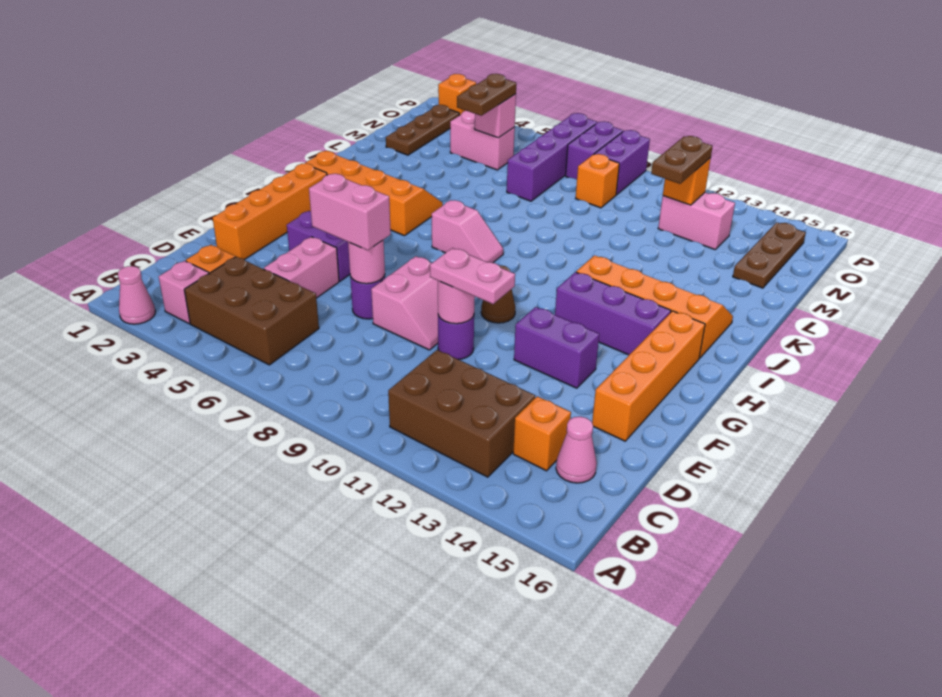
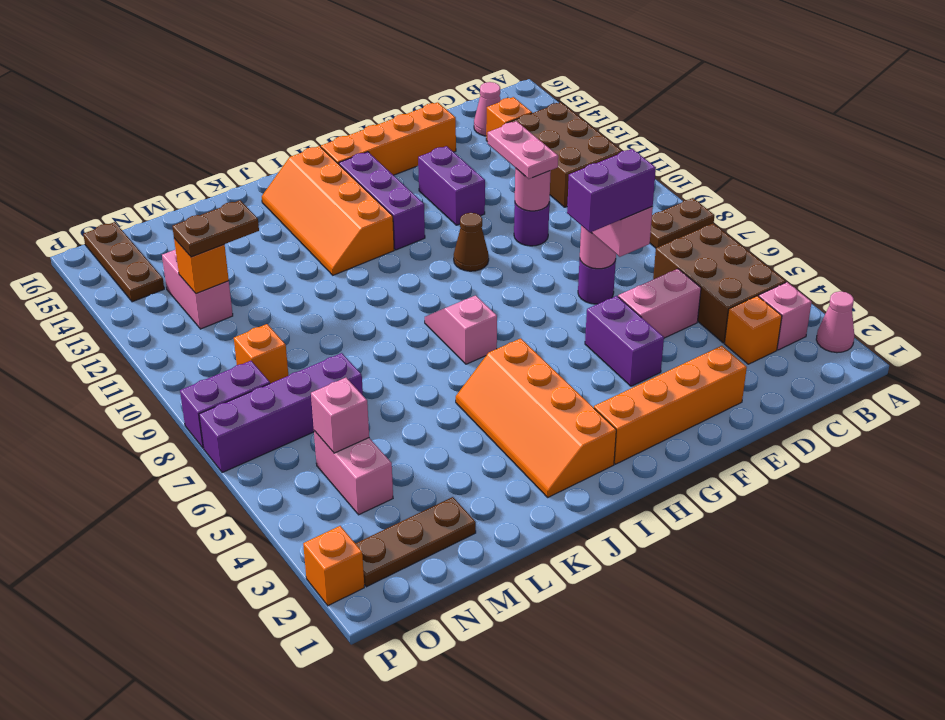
pink 2x2 slope [371,256,438,350] -> none
brown 1x2 plate [457,74,516,116] -> brown 1x2 plate moved to [650,198,714,248]
brown 1x3 plate [733,222,806,288] -> brown 1x3 plate turned to [83,222,164,302]
purple 1x2 brick [595,130,650,195] -> purple 1x2 brick moved to [567,149,656,232]

